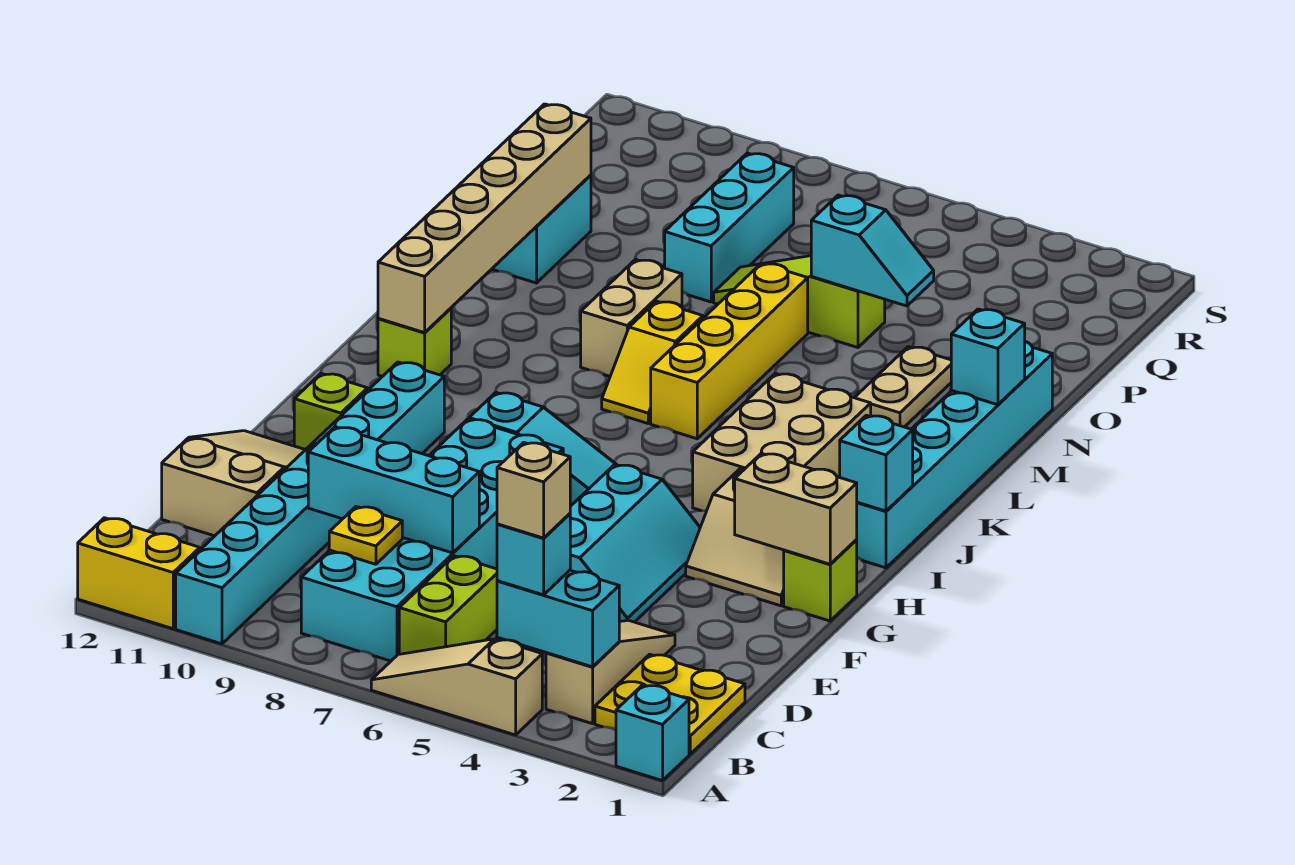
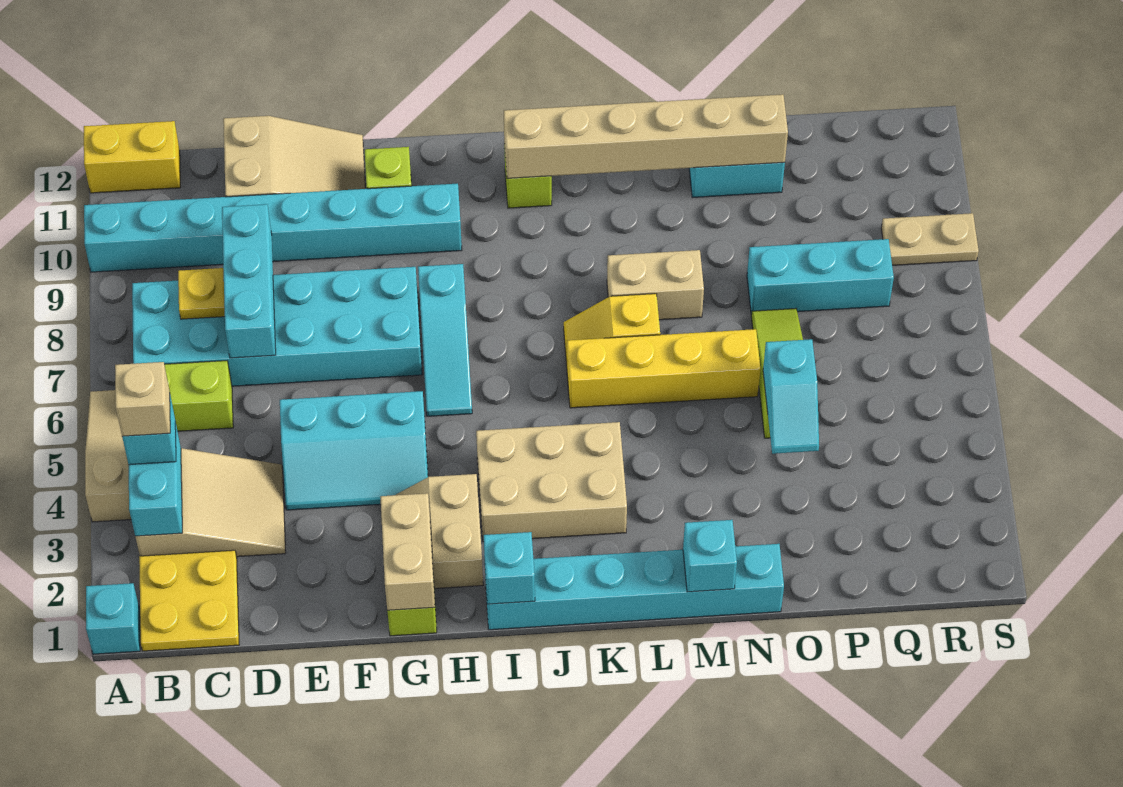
yellow 1x2 brick [78,518,200,629] -> yellow 1x2 brick turned to [84,121,180,193]
tan 1x3 slope [546,620,675,724] -> tan 2x3 slope [135,448,286,557]
tan 1x2 plate [854,347,951,427] -> tan 1x2 plate moved to [881,213,979,265]

